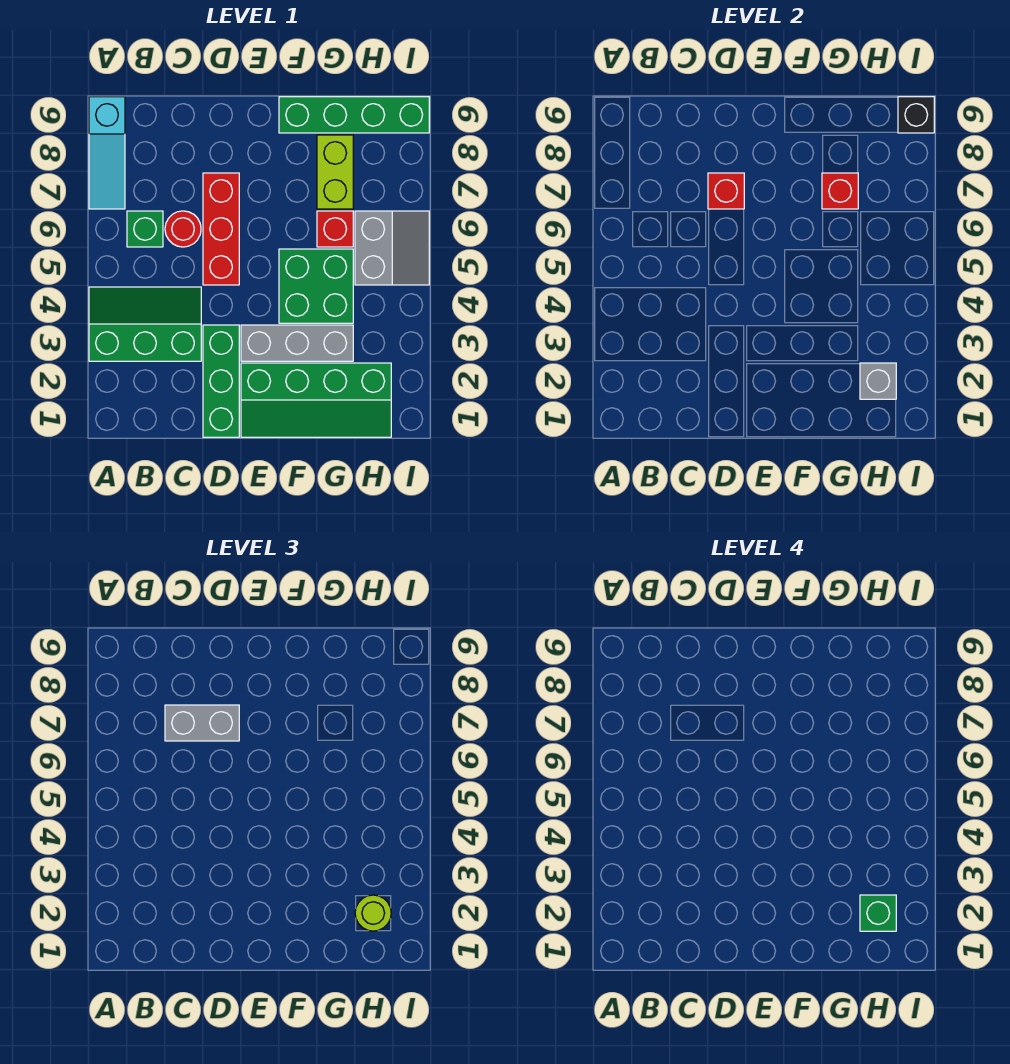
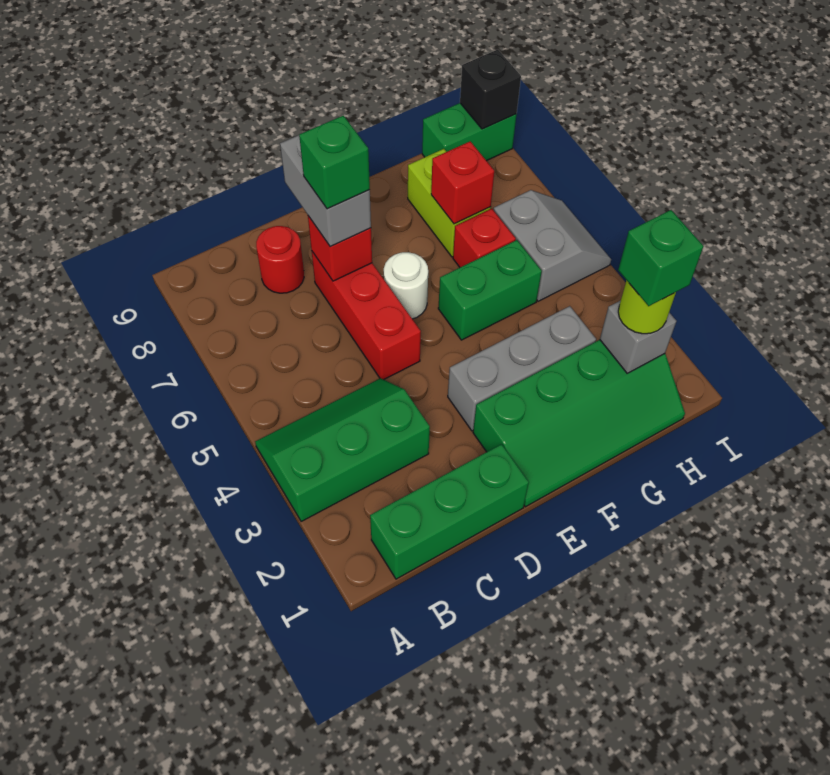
cyan 1x3 slope [89,97,125,209] -> none
green 1x1 brick [127,211,163,247] -> green 1x1 brick moved to [299,116,370,209]
red 1x1 round brick [165,211,201,247] -> red 1x1 round brick moved to [256,226,304,293]
grey 1x2 brick [165,705,239,741] -> grey 1x2 brick turned to [280,135,371,247]
green 1x3 brick [203,325,239,437] -> green 1x3 brick turned to [370,444,529,579]
none -> white 1x1 round brick [384,252,428,319]
green 2x2 brick [279,249,353,323] -> green 1x2 brick [438,240,542,340]
green 1x4 brick [279,97,429,133] -> green 1x2 brick [422,103,517,161]

